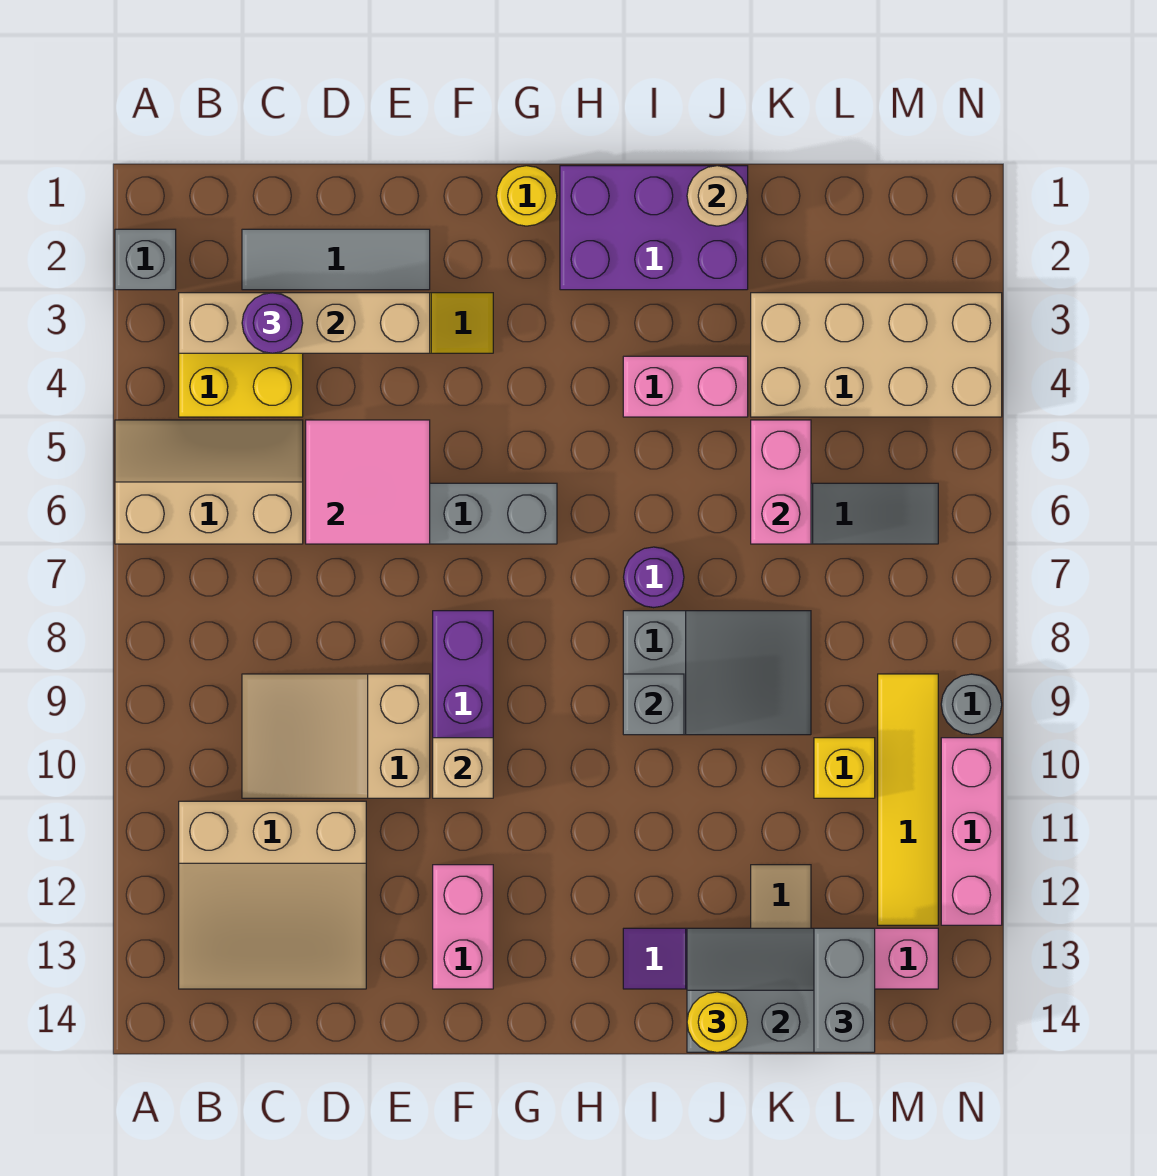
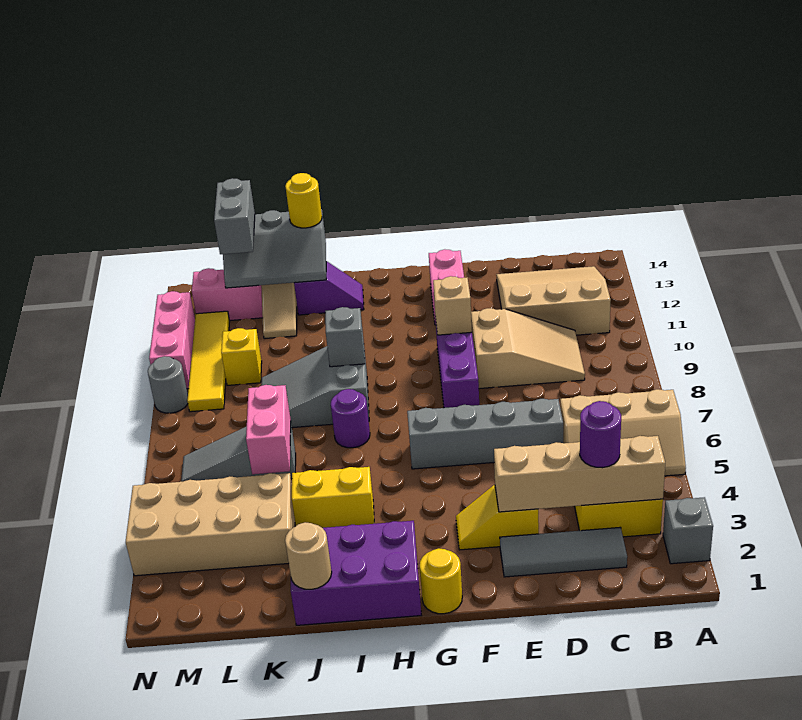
pink 2x2 tile [306,420,430,544] -> none
pink 1x2 brick [623,356,748,417] -> yellow 1x2 brick [292,467,374,528]

